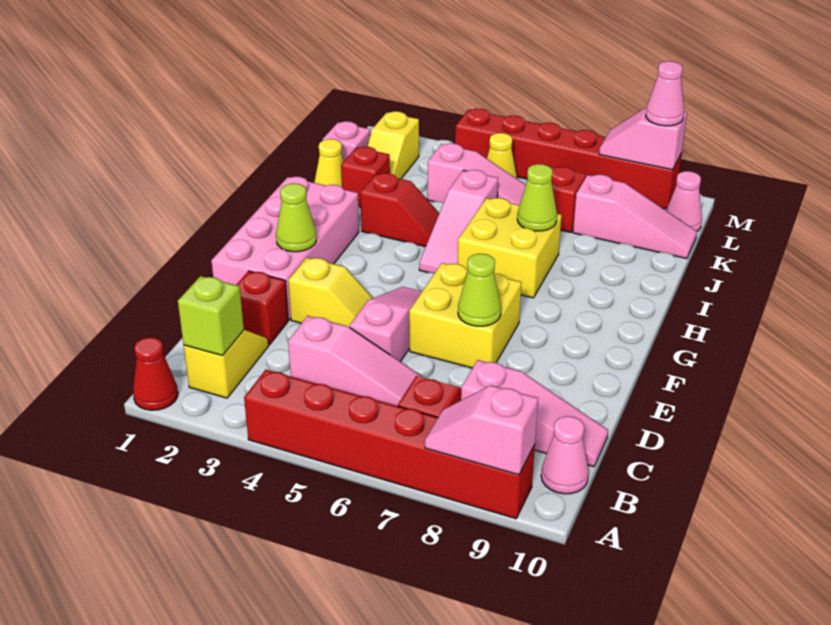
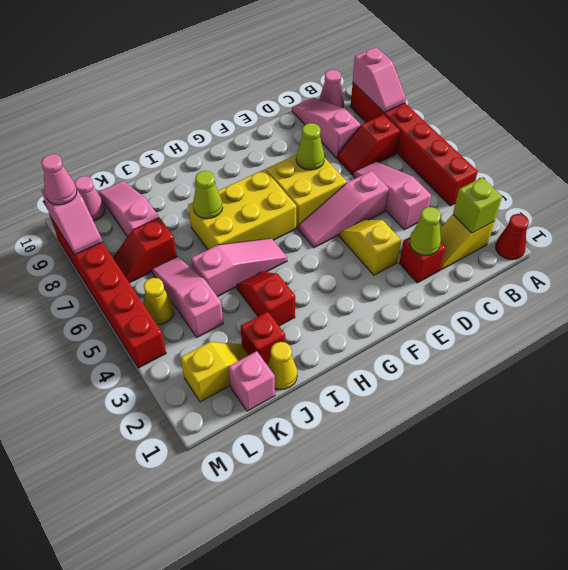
pink 2x4 brick [211,177,359,320] -> none
lime 1x1 cone [276,183,316,252] -> lime 1x1 cone moved to [410,207,441,256]
yellow 2x2 brick [458,198,562,298] -> yellow 2x3 brick [188,169,296,250]

